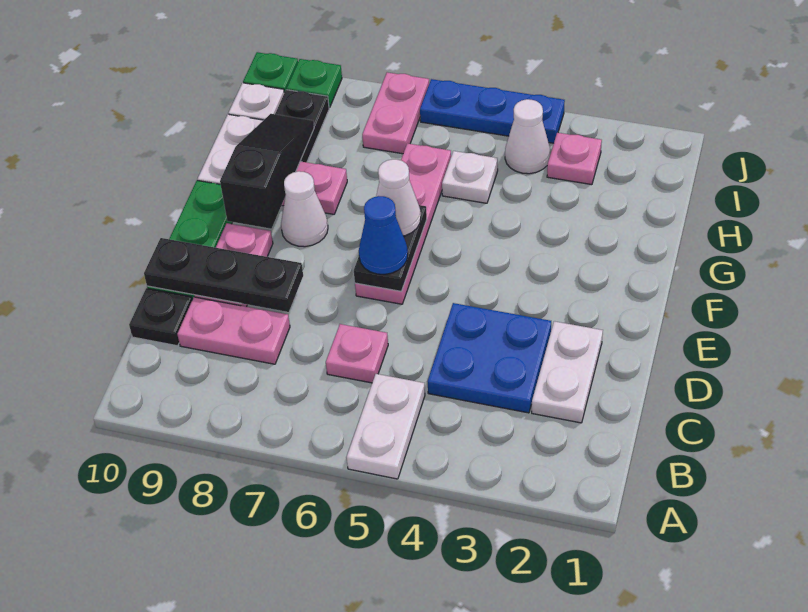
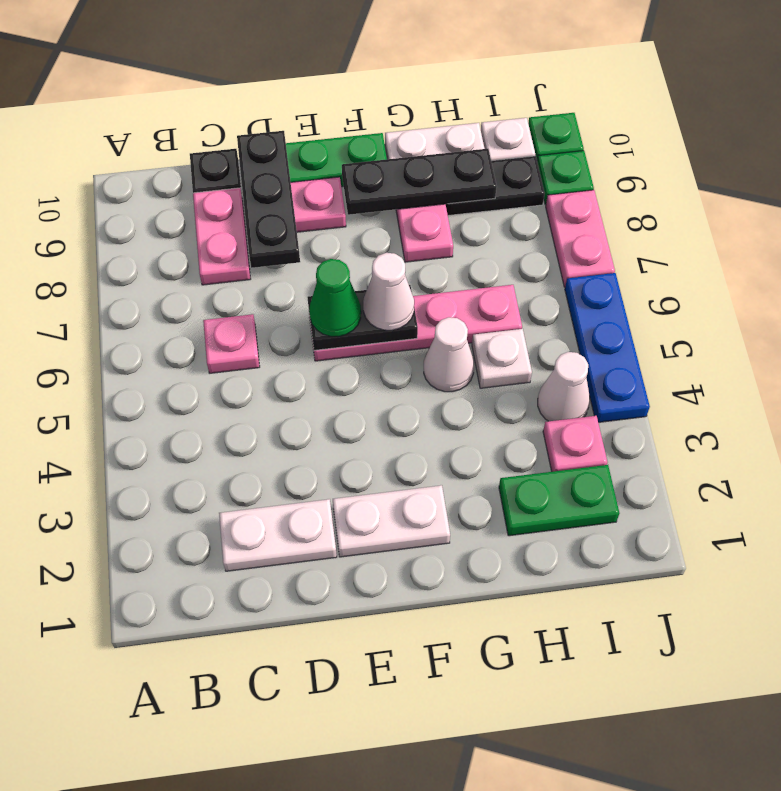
white 1x2 plate [347,374,425,479] -> white 1x2 plate moved to [333,485,450,557]
blue 2x2 plate [428,303,551,413] -> none
blue 1x1 cone [359,196,408,274] -> green 1x1 cone [309,259,361,337]
white 1x1 cone [281,171,328,247] -> white 1x1 cone moved to [424,317,474,392]
black 1x3 slope [220,114,314,229] -> black 1x3 plate [342,149,497,215]
none -> green 1x2 plate [499,465,619,536]
pink 1x2 plate [362,72,429,154] -> pink 1x2 plate turned to [546,190,615,287]

